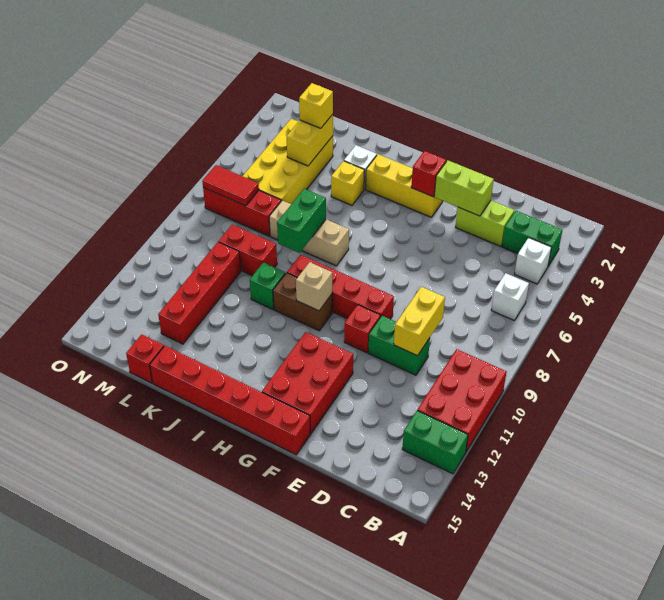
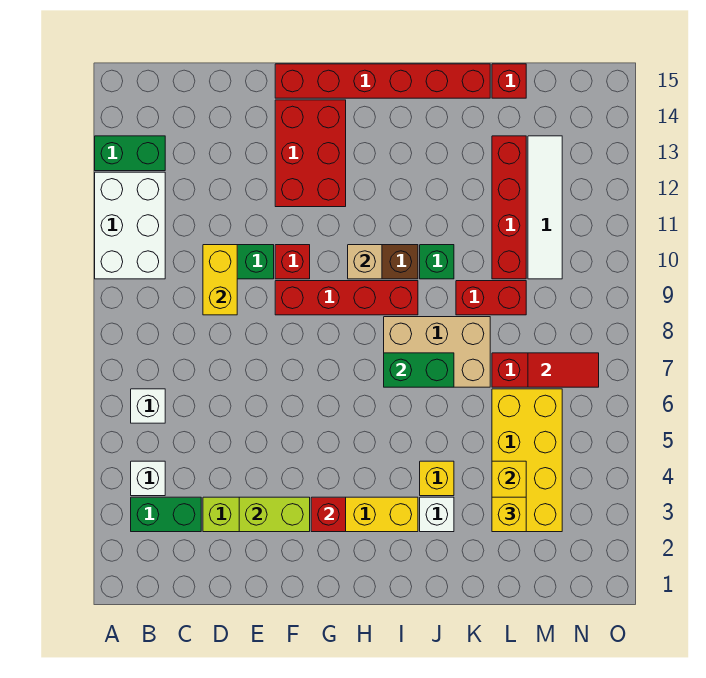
red 2x3 brick [417,349,506,452] -> white 2x3 brick [95,172,165,279]
tan 1x3 brick [269,200,349,266] -> tan 2x3 brick [384,317,490,387]
green 1x2 brick [277,189,326,253] -> green 1x2 brick turned to [384,353,454,387]
none -> white 1x4 tile [528,136,562,279]

